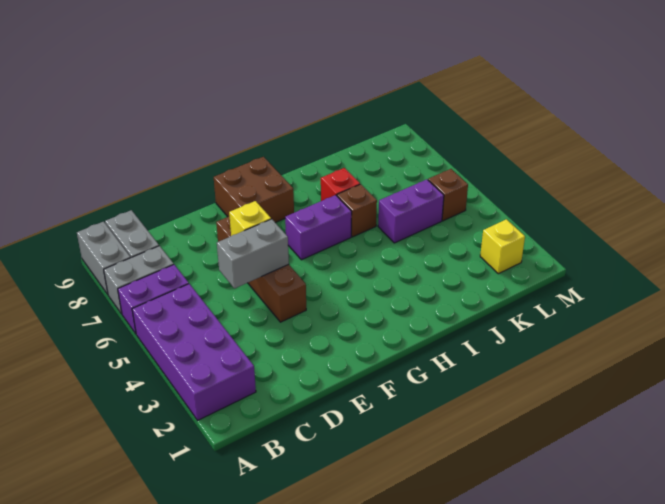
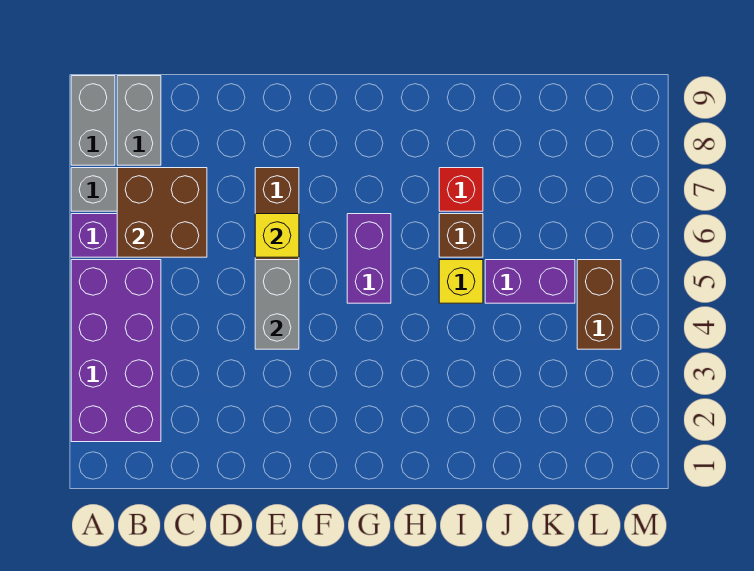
grey 1x2 brick [217,219,289,288] -> grey 1x2 brick turned to [255,260,299,349]
brown 2x2 brick [214,157,294,223] -> brown 2x2 brick moved to [117,168,207,257]
purple 1x2 brick [285,195,352,260] -> purple 1x2 brick turned to [347,214,391,303]
yellow 1x1 brick [480,219,525,274] -> yellow 1x1 brick moved to [439,260,483,303]
brown 1x1 brick [428,169,468,221] -> brown 1x2 brick [577,260,621,349]

